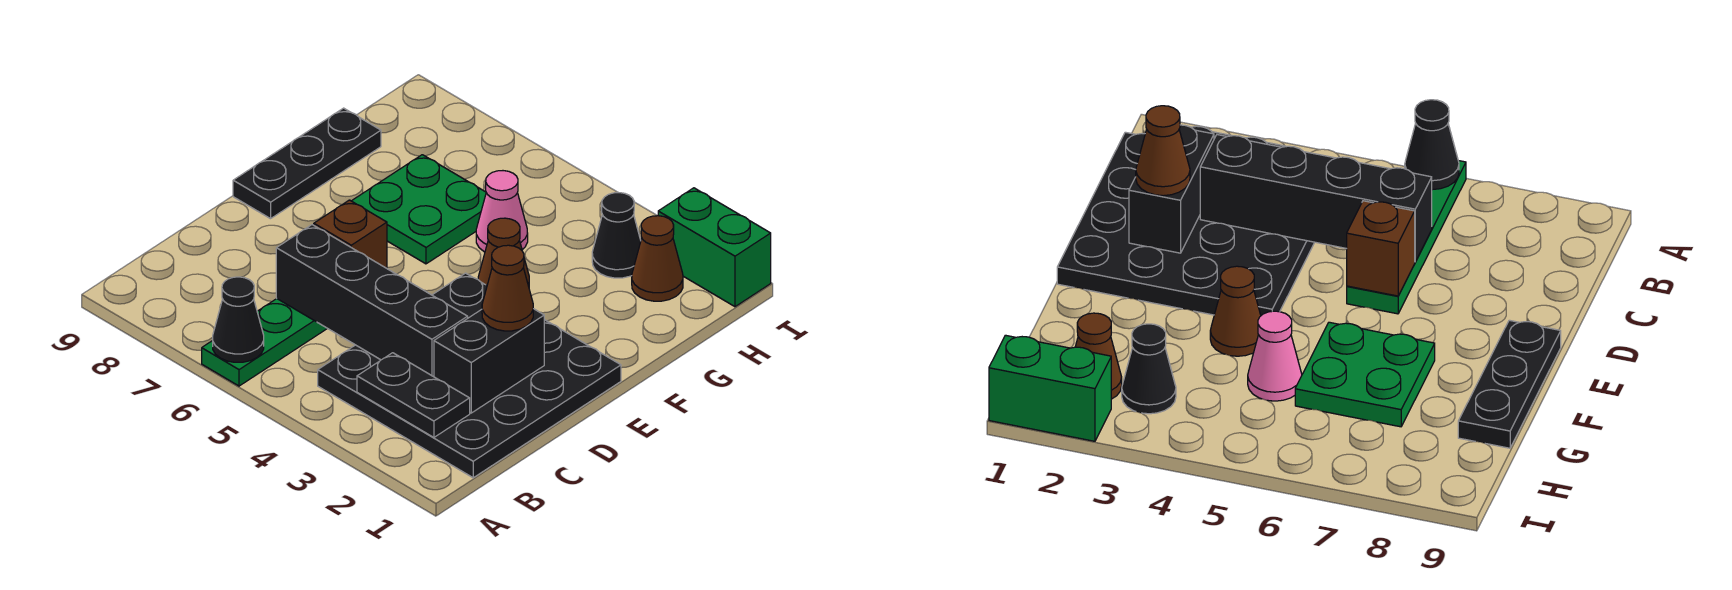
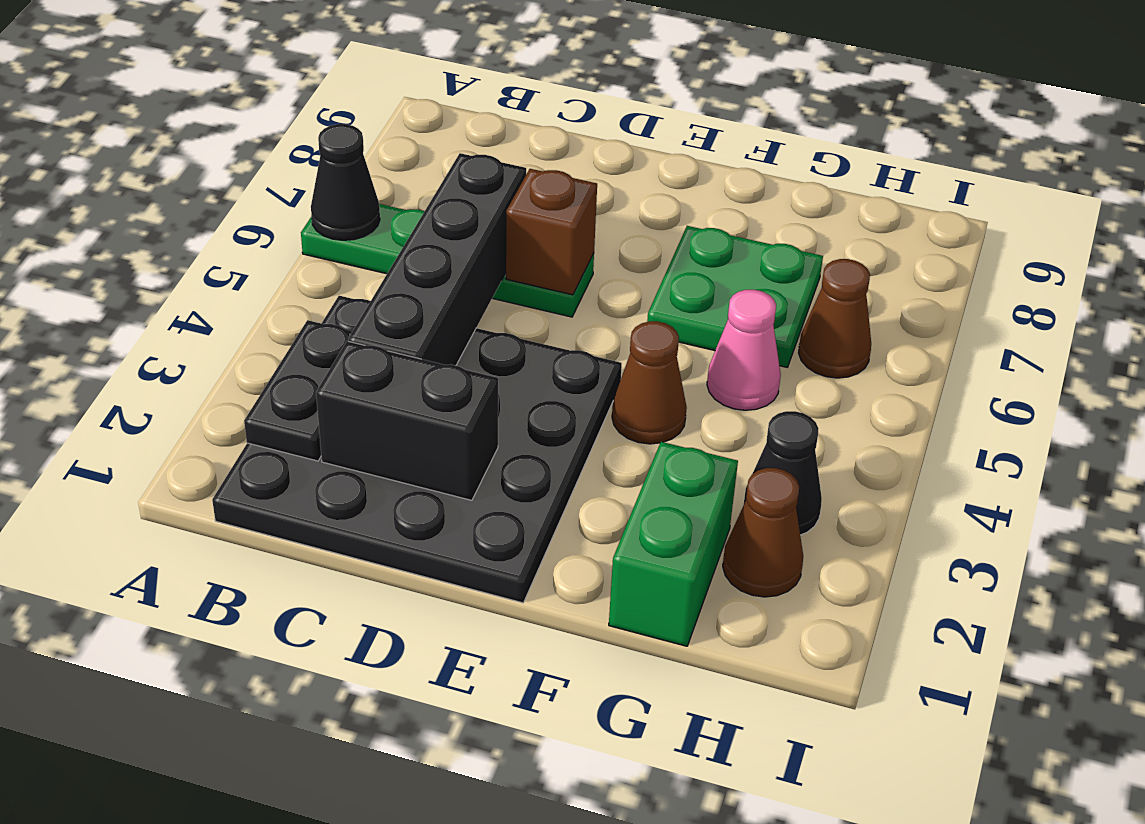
brown 1x1 cone [482,245,533,331] -> brown 1x1 cone moved to [799,259,871,378]
black 1x3 plate [233,108,381,219] -> none
green 1x2 brick [658,188,771,307] -> green 1x2 brick moved to [609,442,738,646]

